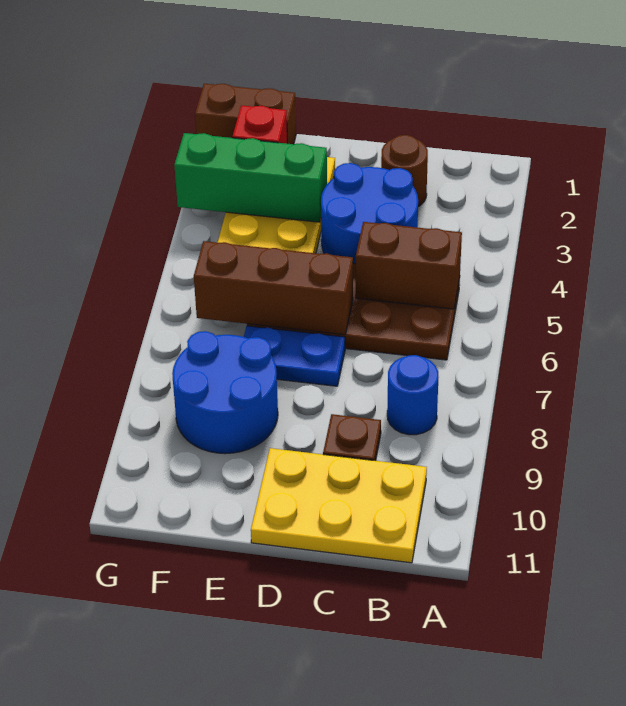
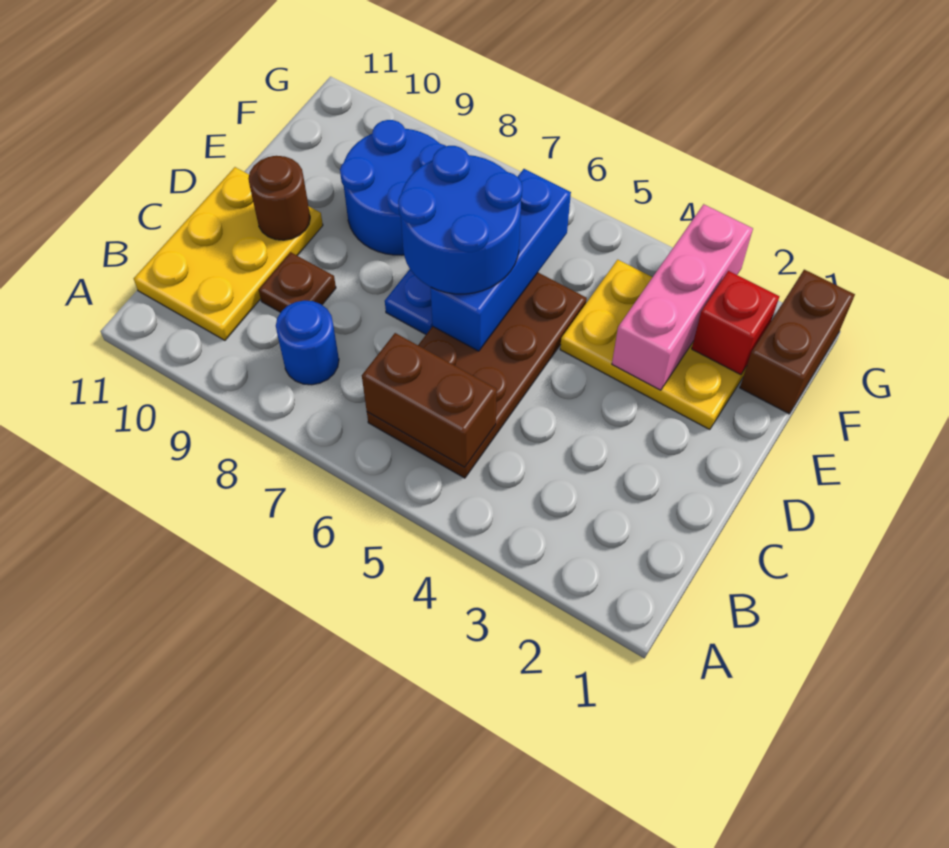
brown 1x2 brick [356,222,462,309] -> brown 1x2 brick turned to [362,333,497,467]
brown 1x1 round brick [381,135,428,207] -> brown 1x1 round brick moved to [248,156,310,240]
blue 2x2 round brick [321,163,418,264] -> blue 2x2 round brick moved to [398,146,522,294]
brown 1x3 brick [194,241,353,335] -> blue 1x3 brick [431,169,571,351]
green 1x3 brick [174,133,327,222] -> pink 1x3 brick [612,204,753,390]

